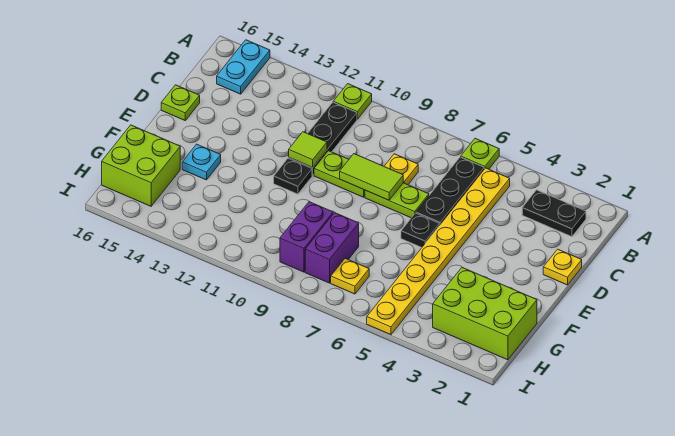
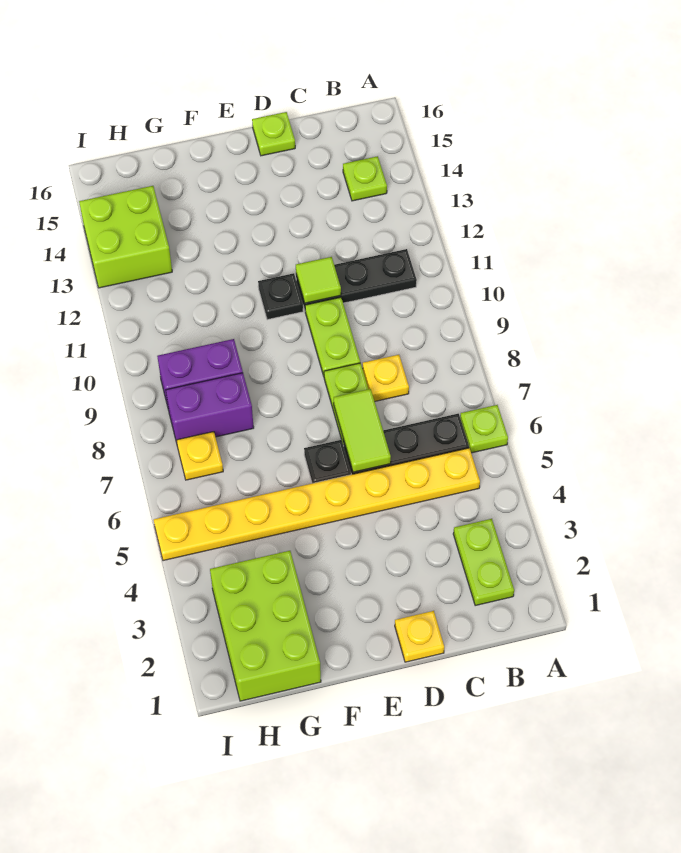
lime 1x1 plate [333,84,372,119] -> lime 1x1 plate moved to [343,156,387,201]
cyan 1x2 plate [217,40,270,94] -> none
black 1x2 plate [522,190,586,237] -> lime 1x2 plate [453,519,514,606]
lime 1x2 tile [340,154,403,200] -> lime 1x2 tile moved to [334,389,391,472]
cyan 1x1 plate [182,144,221,180] -> none
lime 2x2 brick [102,125,180,206] -> lime 2x2 brick moved to [79,186,172,288]

